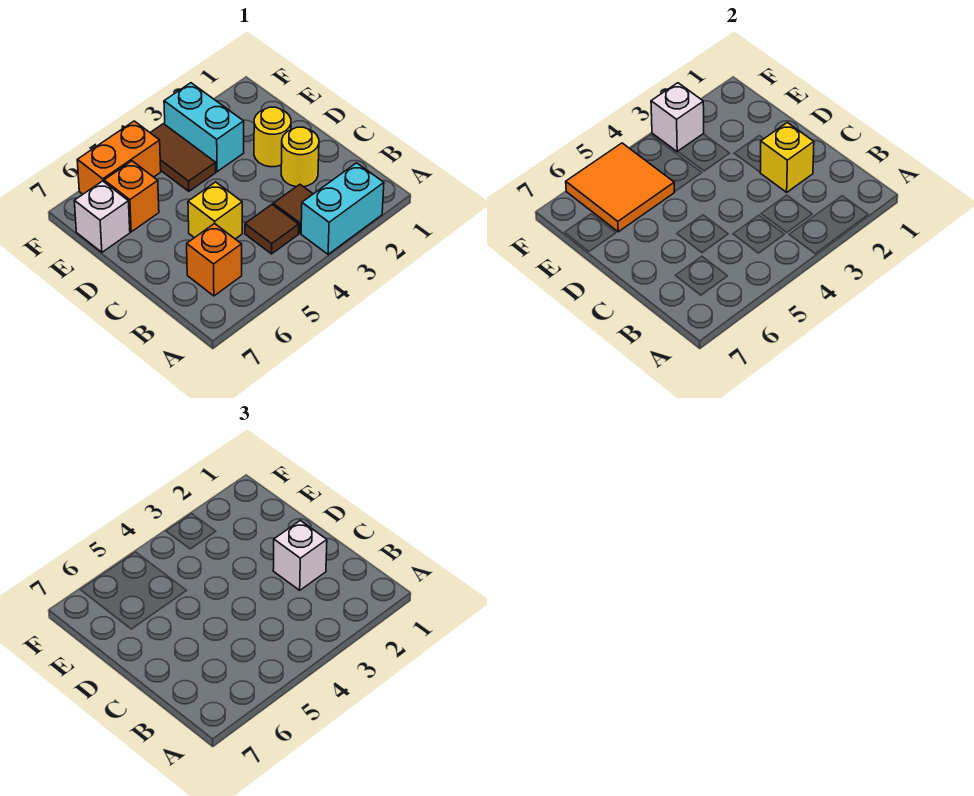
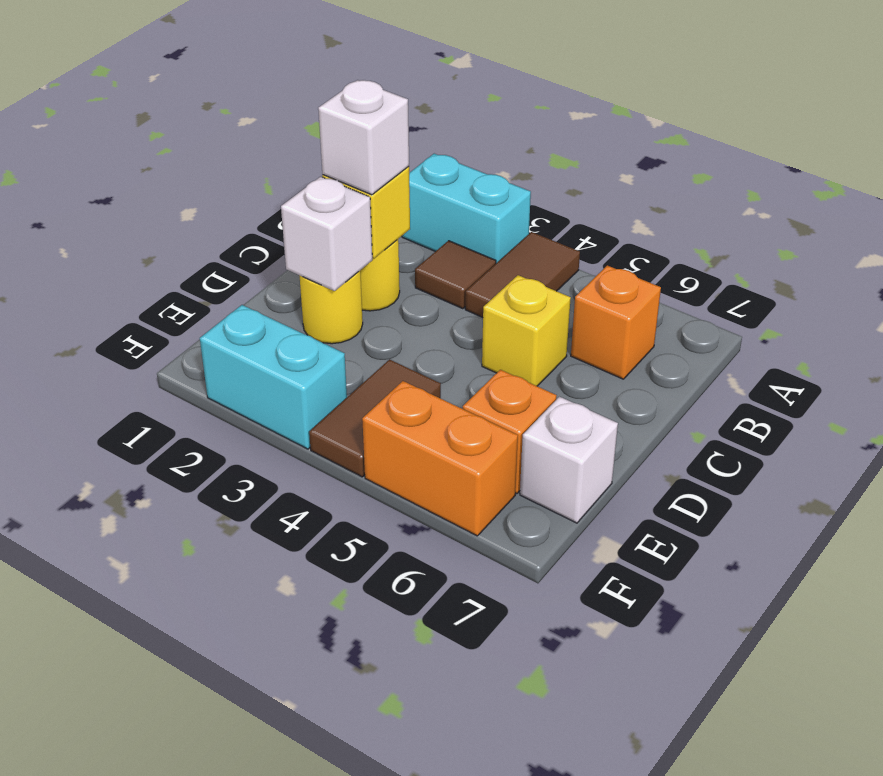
brown 1x1 tile [245,205,299,254] -> brown 1x2 tile [465,232,580,317]
cyan 1x2 brick [164,83,244,172] -> cyan 1x2 brick turned to [200,305,347,449]
orange 2x2 tile [566,143,675,232] -> none
white 1x1 brick [651,83,704,152] -> white 1x1 brick moved to [281,177,372,291]

